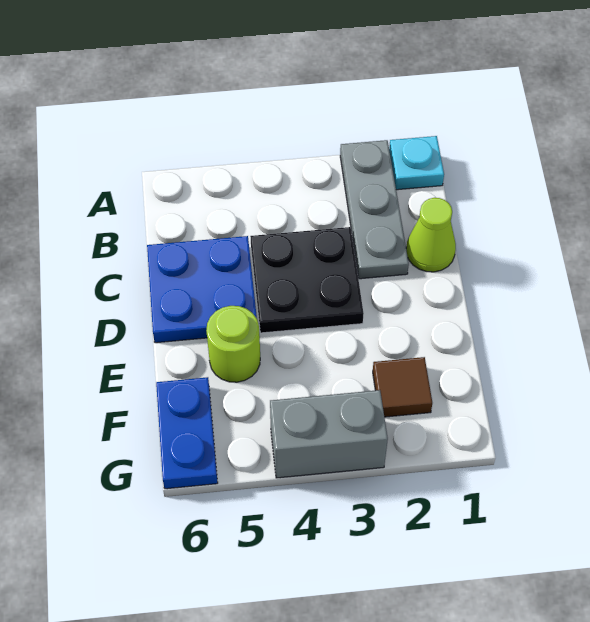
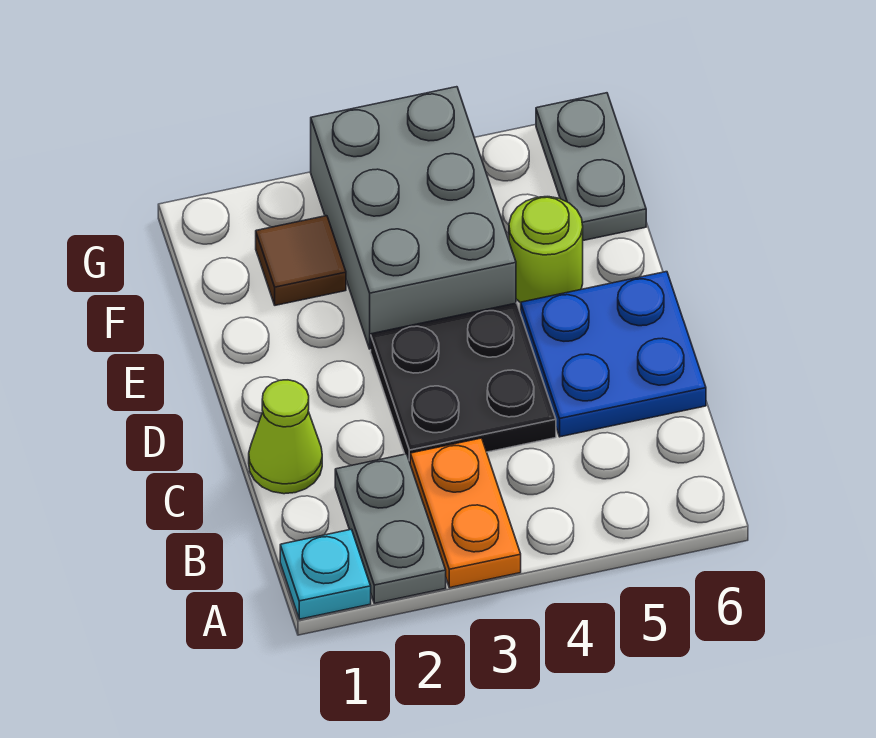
grey 1x3 plate [340,140,409,279] -> grey 1x2 plate [335,454,446,603]
none -> orange 1x2 plate [410,438,521,588]
blue 1x2 plate [156,377,218,489] -> grey 1x2 plate [536,93,646,240]
grey 1x2 brick [270,390,388,478] -> grey 2x3 brick [311,87,516,349]

